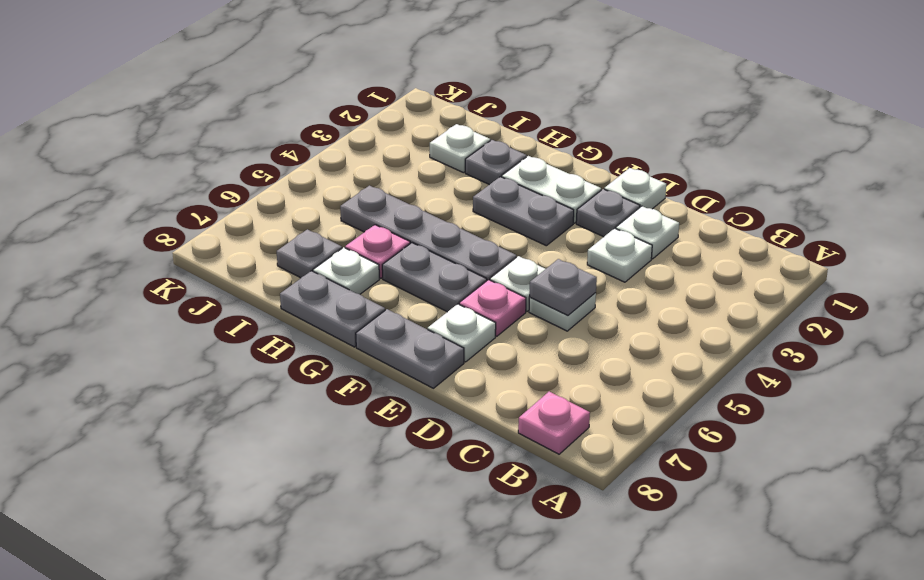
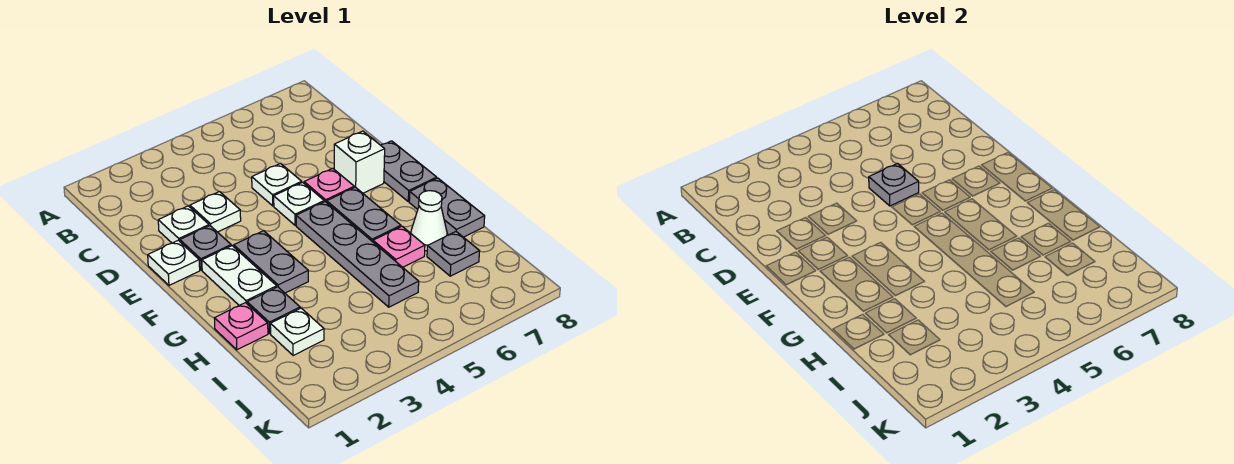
pink 1x1 plate [518,392,590,454] -> pink 1x1 plate moved to [214,303,268,350]
white 1x1 plate [428,304,496,362] -> white 1x1 brick [334,131,385,193]
white 1x1 plate [313,247,379,294] -> white 1x1 cone [411,191,447,251]

